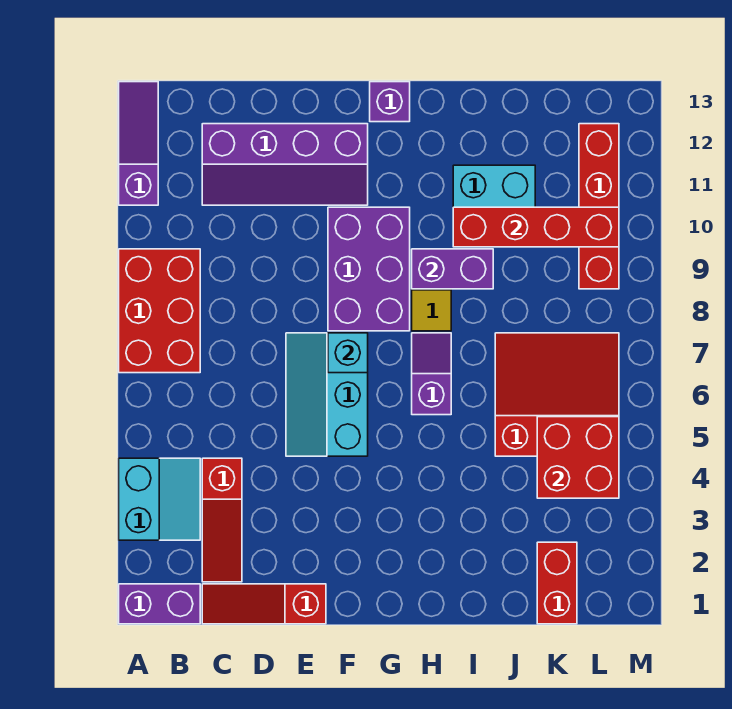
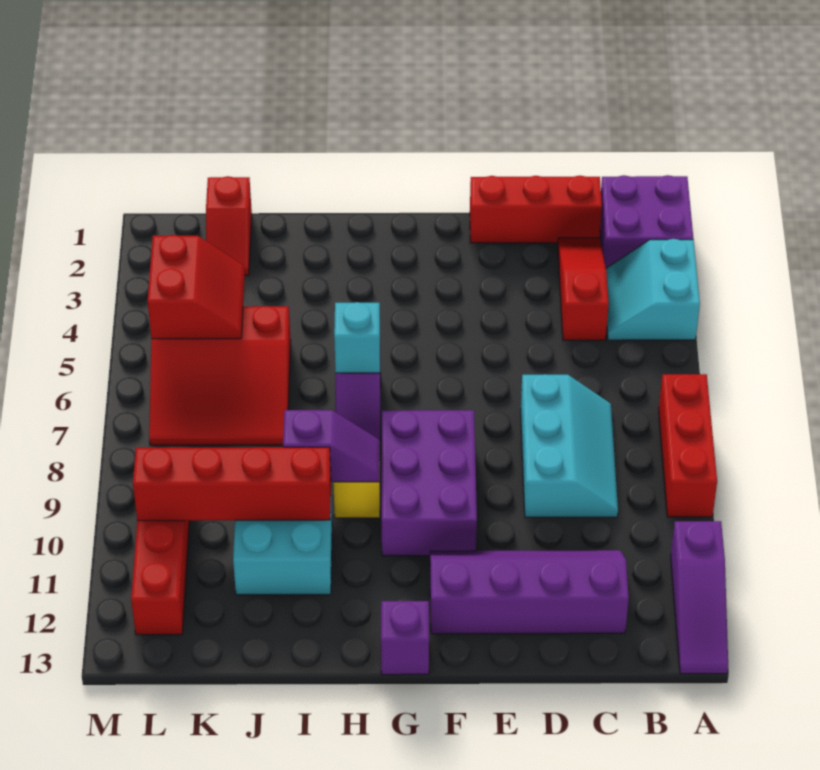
purple 1x2 brick [119,584,200,624] -> purple 2x2 brick [600,175,693,268]
red 2x3 brick [119,249,200,373] -> red 1x3 brick [659,374,717,517]
red 1x3 slope [202,584,326,624] -> red 1x3 brick [470,176,602,243]
cyan 2x3 slope [286,333,368,456] -> cyan 2x3 slope moved to [521,374,618,517]
cyan 1x1 brick [328,333,368,373] -> cyan 1x1 brick moved to [334,302,380,373]
purple 1x2 brick [412,249,493,289] -> purple 1x2 slope [283,410,380,482]
red 1x2 brick [537,542,577,624] -> red 1x2 slope [206,176,252,275]
red 2x2 brick [537,417,619,498] -> red 2x2 slope [148,235,245,339]

